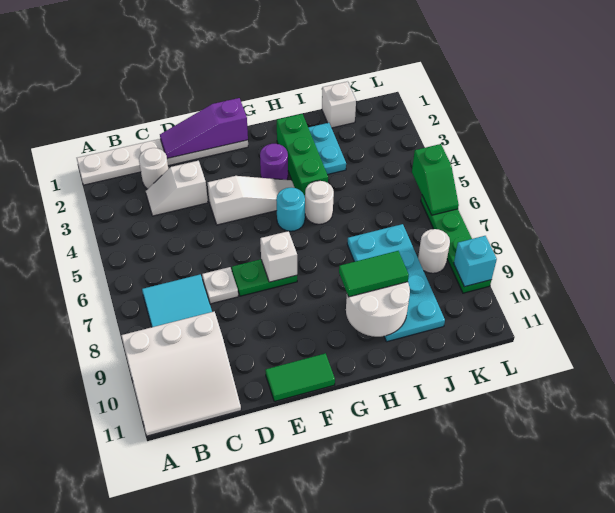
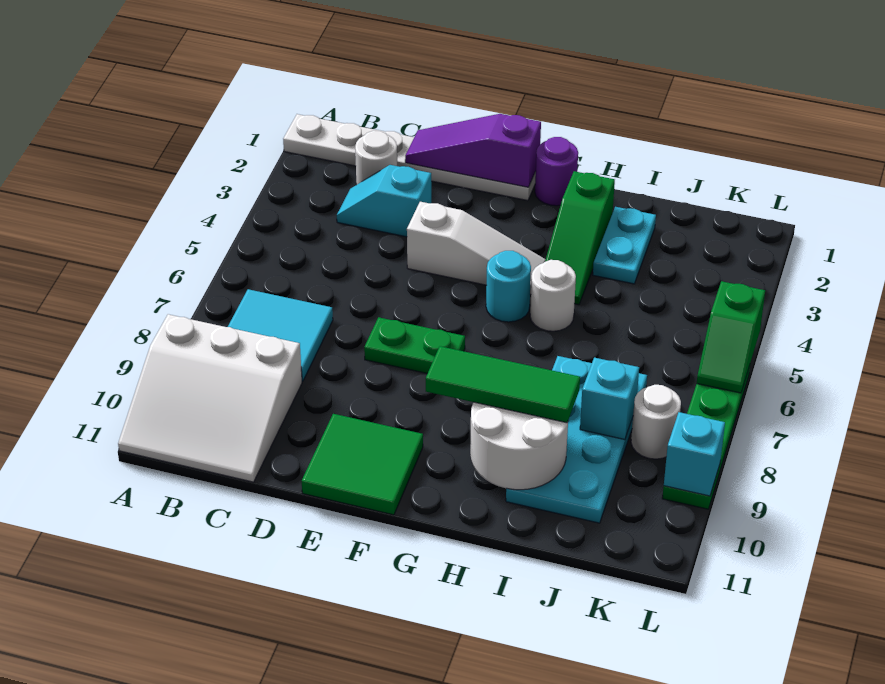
white 1x2 slope [146,161,208,216] -> cyan 1x2 slope [337,165,431,237]
white 1x1 plate [202,267,238,304] -> none
green 1x2 tile [265,353,335,401] -> green 2x2 tile [302,414,423,515]
white 1x1 brick [260,231,297,282] -> none
purple 1x1 round brick [260,144,288,180] -> purple 1x1 round brick moved to [535,137,578,206]
green 1x3 brick [277,114,328,196] -> green 1x3 slope [545,171,615,305]
green 1x2 tile [339,251,409,297] -> green 1x3 tile [426,346,580,423]
white 1x1 brick [322,82,356,128] -> none
none -> cyan 1x1 brick [580,358,639,440]

